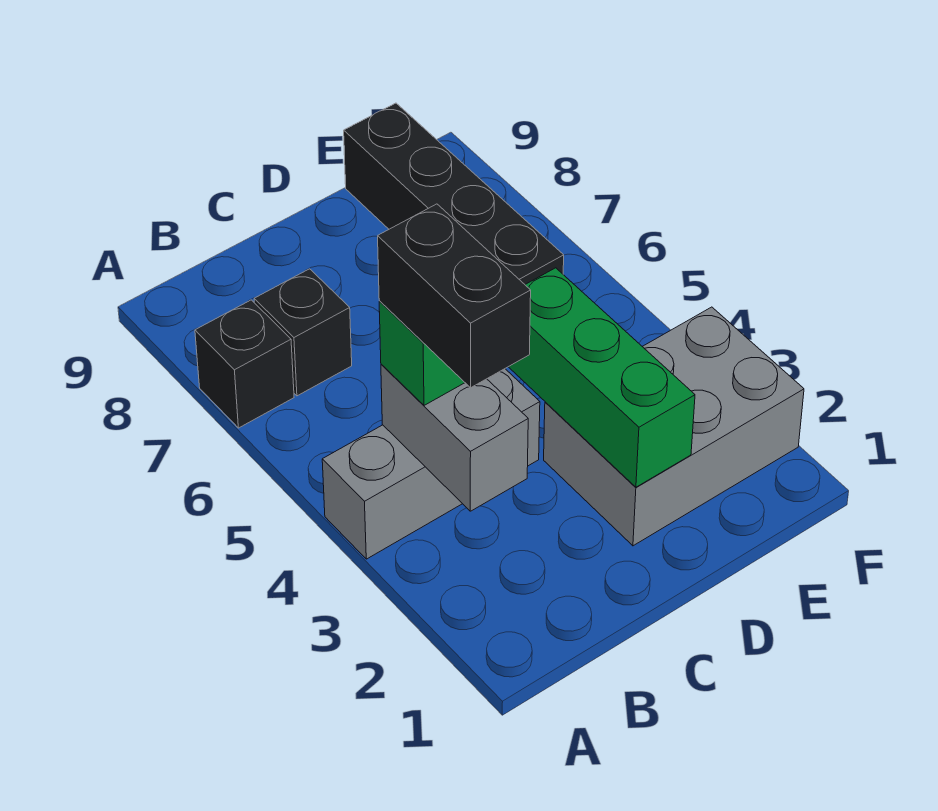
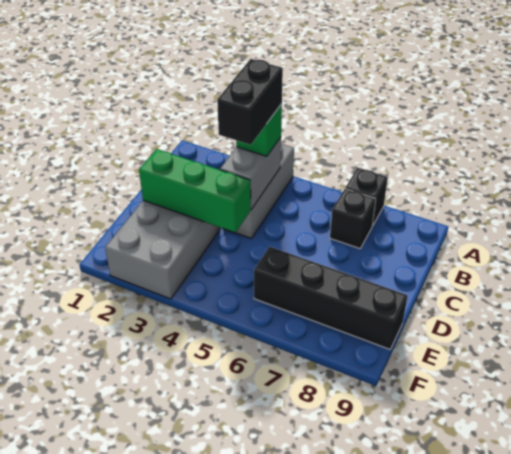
grey 1x2 brick [381,364,528,511] -> grey 1x2 brick turned to [220,137,281,209]
black 1x2 brick [378,204,531,388] -> black 1x2 brick turned to [217,59,283,145]

